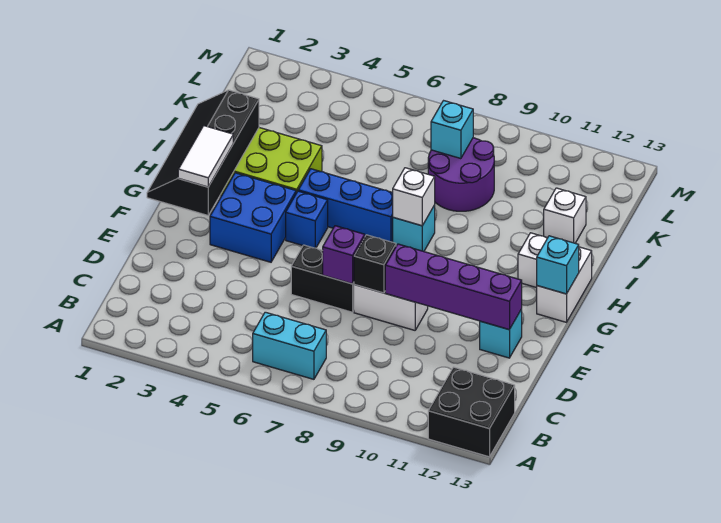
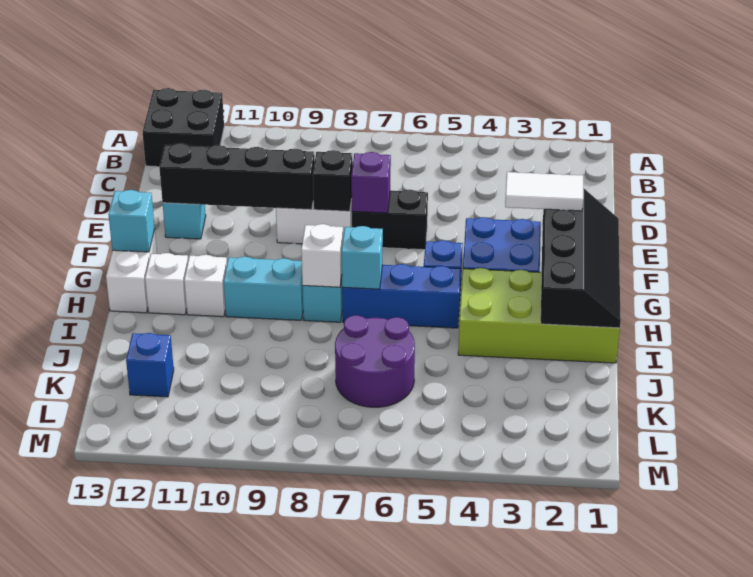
cyan 1x2 brick [253,312,326,379] -> cyan 1x2 brick moved to [224,257,303,320]
purple 1x4 brick [385,244,522,330] -> black 1x4 brick [159,143,315,210]
white 1x2 tile [178,126,233,187] -> white 1x2 tile turned to [505,172,583,211]
purple 2x2 round brick [428,138,494,211] -> purple 2x2 round brick moved to [335,315,415,407]
white 1x1 brick [544,188,586,243] -> white 1x1 brick moved to [184,255,227,317]
cyan 1x1 brick [431,101,473,159] -> cyan 1x1 brick moved to [342,226,383,289]
none -> blue 1x1 brick [126,333,174,397]

